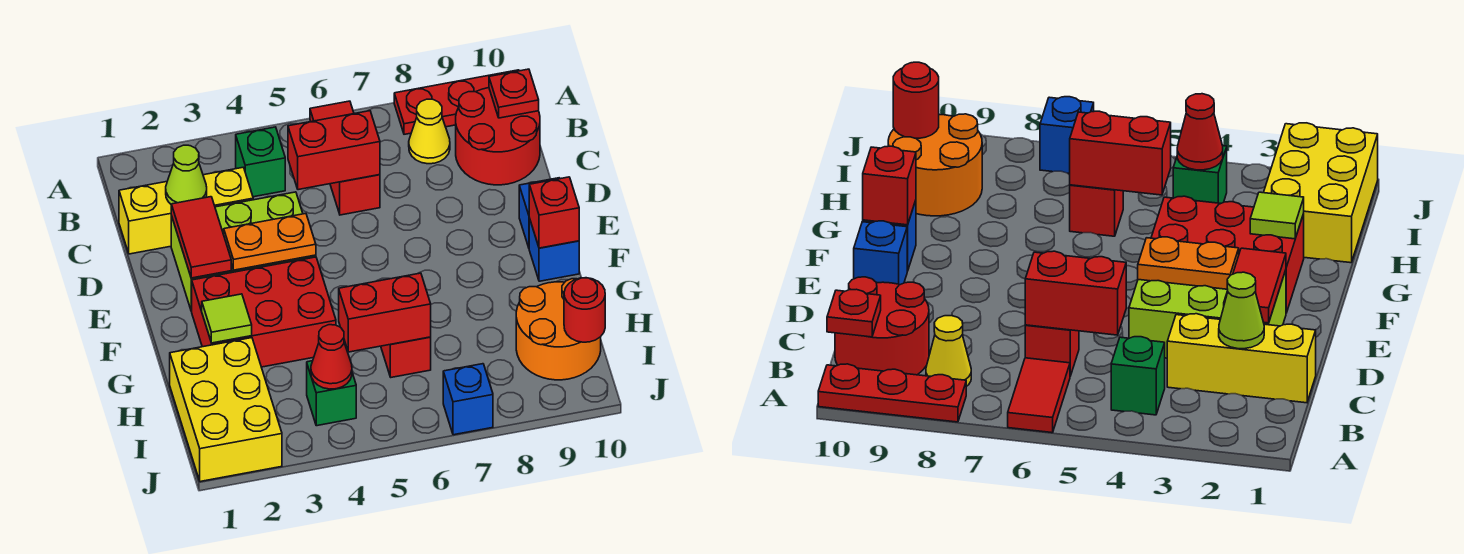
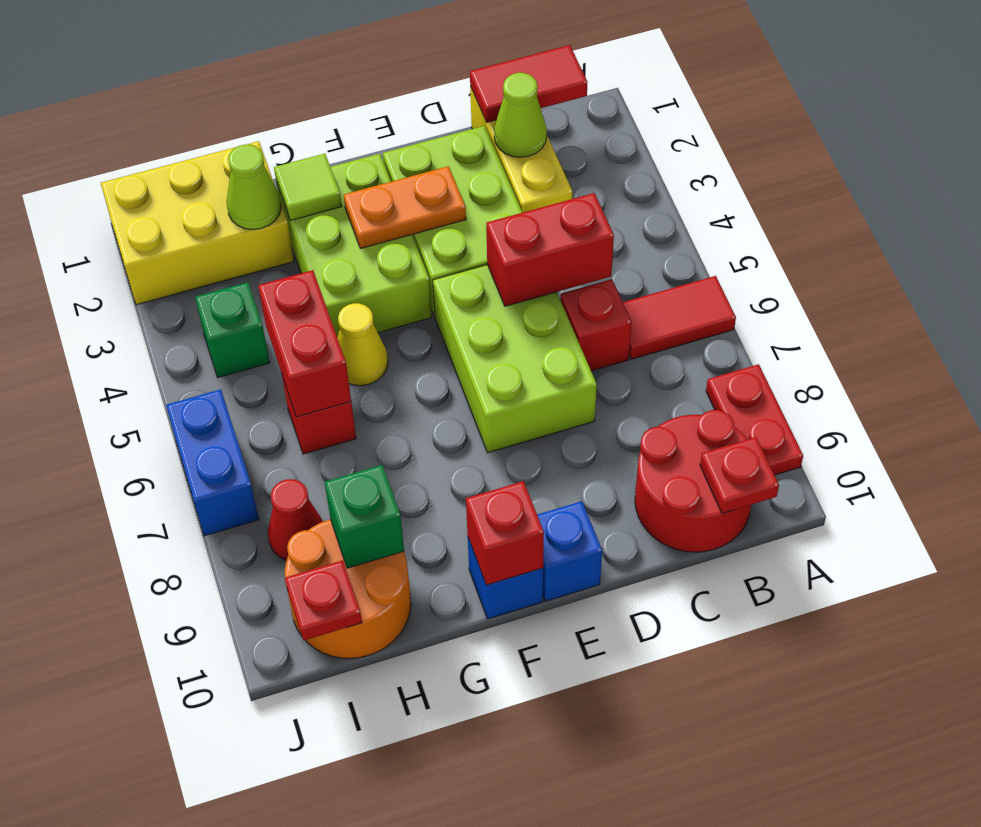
red 1x3 plate [394,70,519,134] -> red 1x2 plate [706,364,803,475]
green 1x1 brick [236,127,285,197] -> green 1x1 brick moved to [325,465,404,568]
yellow 1x1 cone [409,99,450,164] -> yellow 1x1 cone moved to [338,303,388,386]
red 1x2 brick [288,111,380,190] -> red 1x2 brick turned to [486,193,614,306]
red 1x2 tile [171,197,231,278] -> red 1x2 tile moved to [470,45,587,123]
none -> lime 2x3 brick [433,265,597,453]
orange 1x2 plate [224,214,316,270] -> orange 1x2 plate turned to [344,166,466,249]
red 2x3 brick [192,257,336,367] -> lime 2x3 brick [277,154,432,338]
none -> lime 1x1 cone [227,145,281,229]
red 1x1 cone [311,325,352,389] -> red 1x1 cone moved to [268,479,323,560]
red 1x1 round brick [564,278,605,342] -> red 1x1 plate [285,560,362,640]
blue 1x1 brick [443,364,493,435] -> blue 1x2 brick [166,389,259,536]

